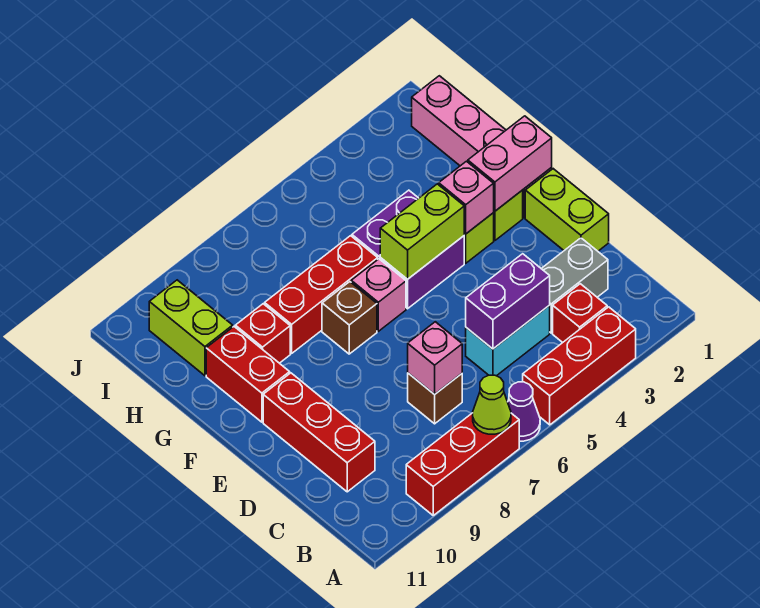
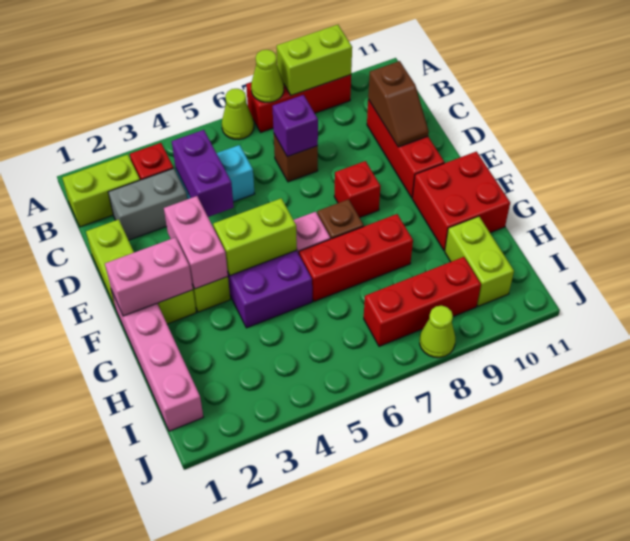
red 1x3 brick [523,307,636,425] -> red 1x3 brick moved to [364,257,481,346]
purple 1x1 cone [508,382,540,441] -> lime 1x1 cone [222,89,254,139]
none -> lime 1x2 brick [277,25,352,95]
none -> lime 1x2 brick [62,154,140,227]
purple 1x2 brick [466,254,550,349] -> purple 1x2 brick turned to [172,130,234,217]
pink 1x1 brick [408,322,462,394] -> purple 1x1 brick [272,95,318,157]
none -> brown 1x2 slope [368,61,429,147]
pink 1x1 brick [439,161,494,234] -> pink 1x2 brick [164,196,228,289]
red 1x2 brick [206,327,290,422] -> red 2x2 brick [412,152,510,251]
red 1x1 brick [235,304,290,363] -> red 1x1 brick moved to [334,161,380,218]
none -> lime 1x1 cone [420,306,455,358]

